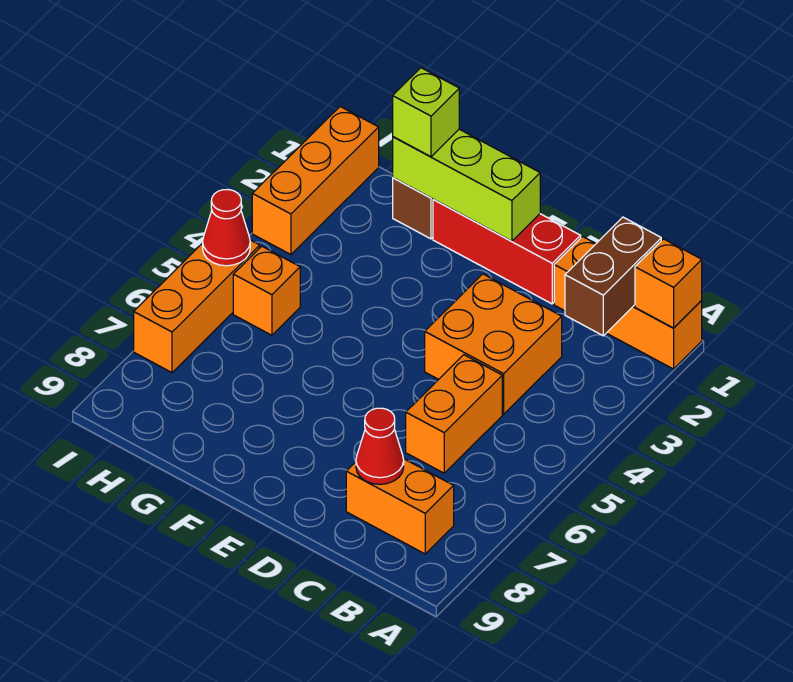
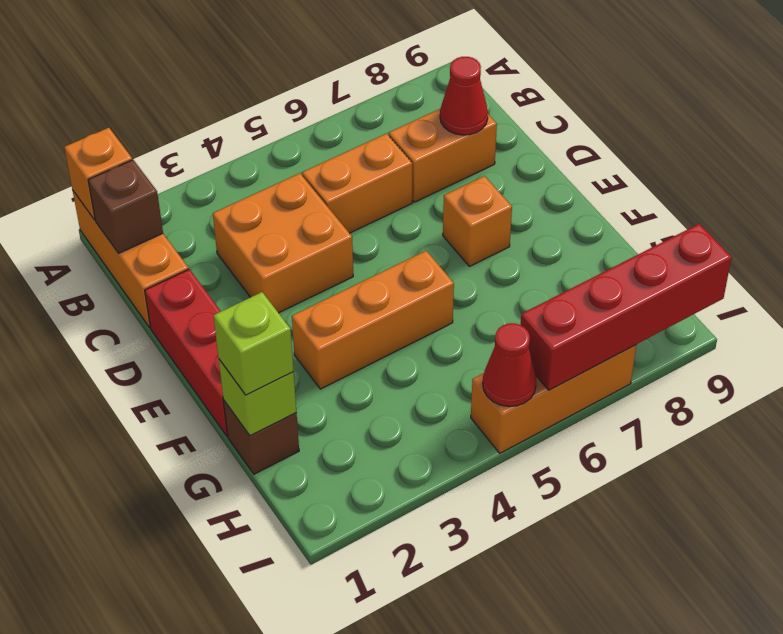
brown 1x2 brick [565,217,661,336] -> brown 1x1 brick [88,160,163,253]
orange 1x2 brick [346,459,454,554] -> orange 1x2 brick turned to [389,109,497,202]
lime 1x3 brick [393,129,540,241] -> lime 1x1 brick [219,360,296,436]
orange 1x1 brick [233,246,300,335] -> orange 1x1 brick moved to [443,176,512,266]
orange 1x3 brick [252,107,379,255] -> orange 1x3 brick moved to [292,251,454,389]
none -> red 1x4 brick [521,224,732,390]

